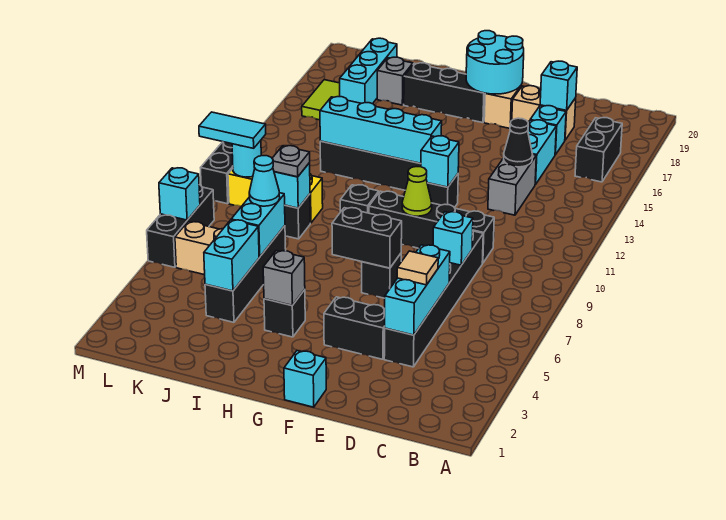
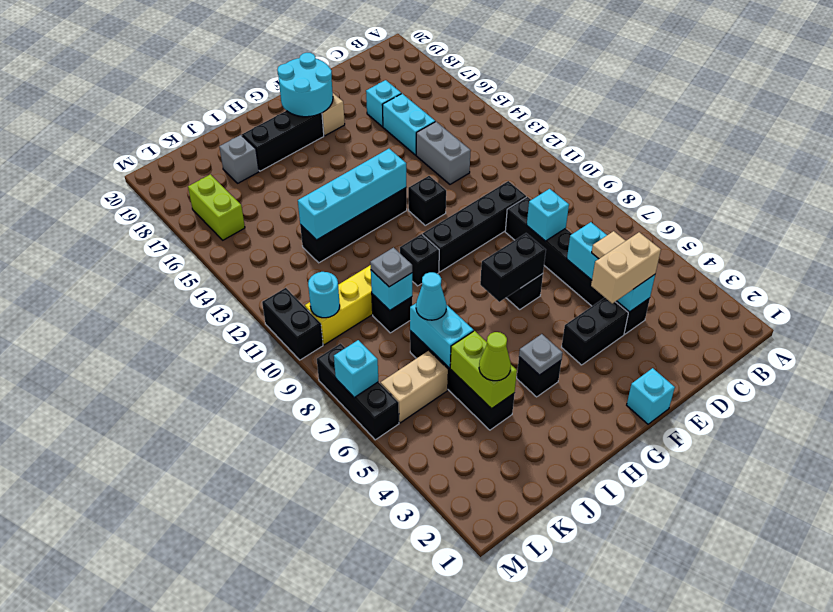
black 1x2 brick [575,118,622,182] -> none
black 1x1 cone [504,118,533,167] -> none
tan 1x2 brick [512,86,576,140] -> tan 1x2 brick moved to [591,232,661,303]
cyan 1x1 brick [540,61,577,111] -> none
lime 1x1 cone [402,167,432,216] -> lime 1x1 cone moved to [479,332,511,381]
cyan 1x1 brick [421,136,459,187] -> none
grey 1x1 brick [263,251,305,305] -> grey 1x1 plate [519,334,563,375]
cyan 1x2 brick [204,220,259,291] -> lime 1x2 brick [450,331,517,409]
cyan 1x3 brick [340,38,397,104] -> none
cyan 1x2 tile [199,112,266,148] -> none
lime 1x2 tile [302,80,340,120] -> lime 1x2 brick [188,174,245,240]

